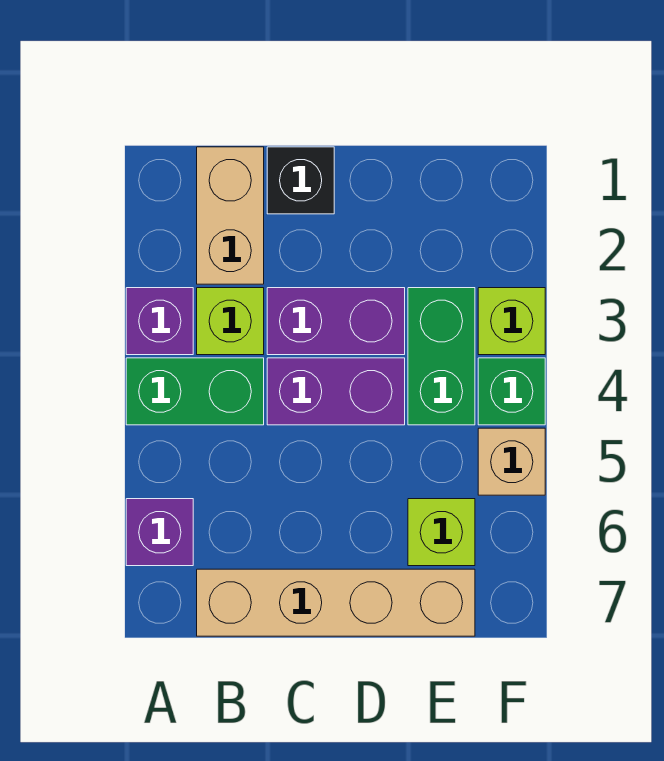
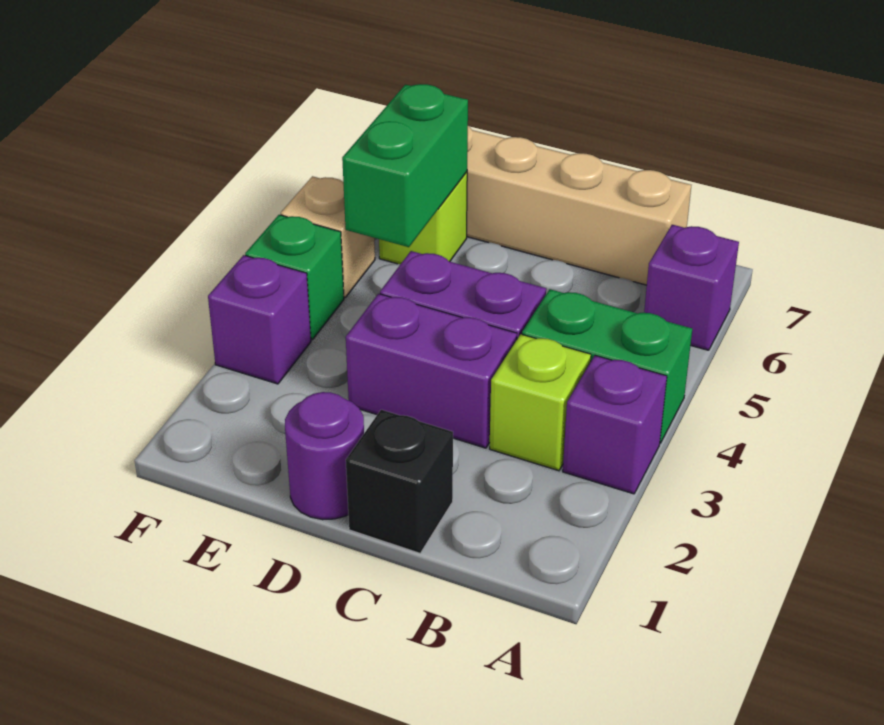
tan 1x2 brick [197,147,264,284] -> none
none -> purple 1x1 round brick [285,392,364,520]
green 1x2 brick [408,288,475,425] -> green 1x2 brick moved to [342,84,468,247]
lime 1x1 brick [478,288,545,355] -> purple 1x1 brick [208,255,311,384]

